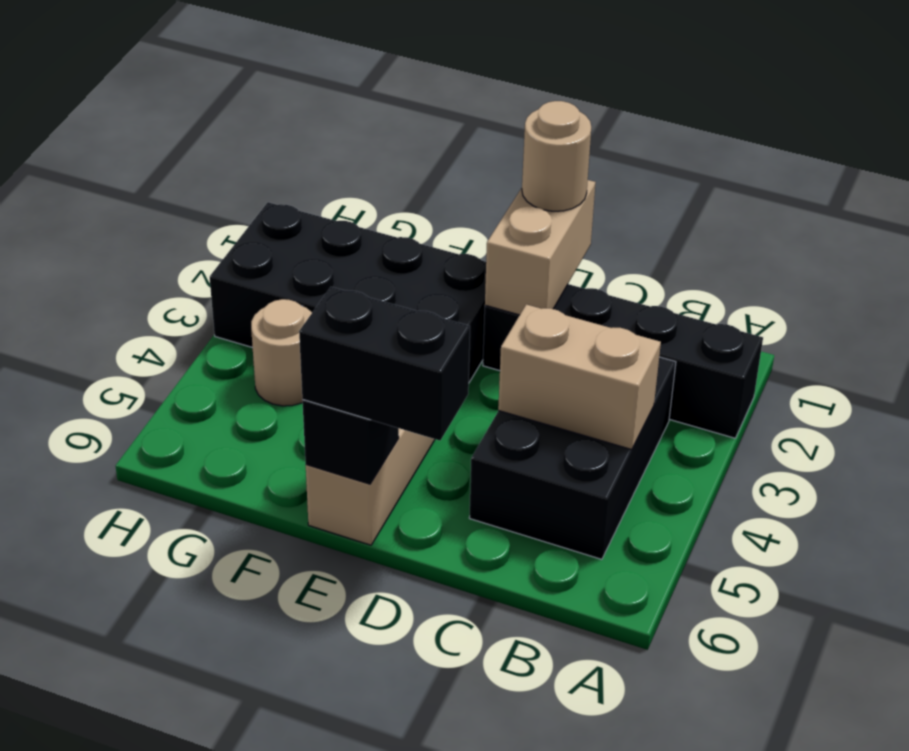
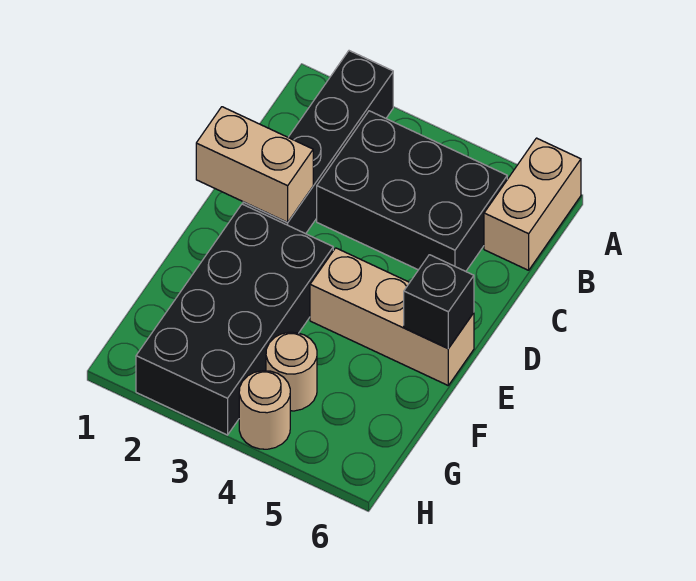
tan 1x2 brick [498,304,661,450] -> tan 1x2 brick moved to [484,138,581,270]
tan 1x1 round brick [522,101,591,211] -> tan 1x1 round brick moved to [239,371,290,449]
black 1x2 brick [299,287,470,440] -> none

